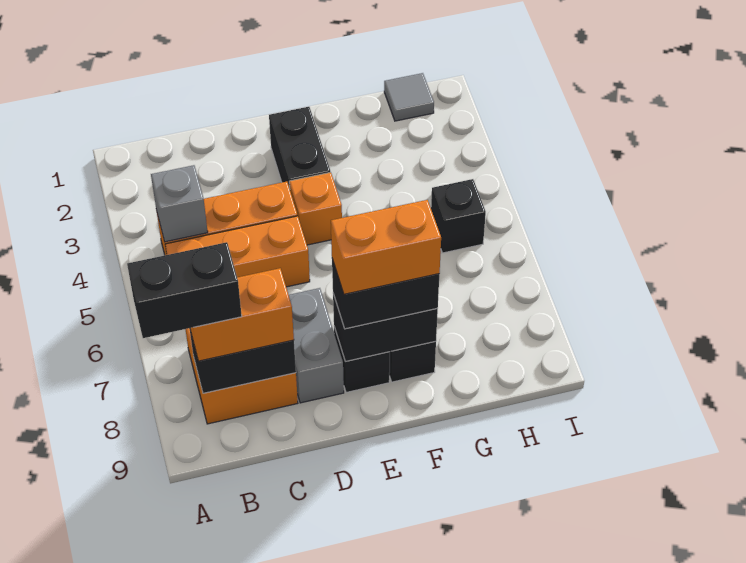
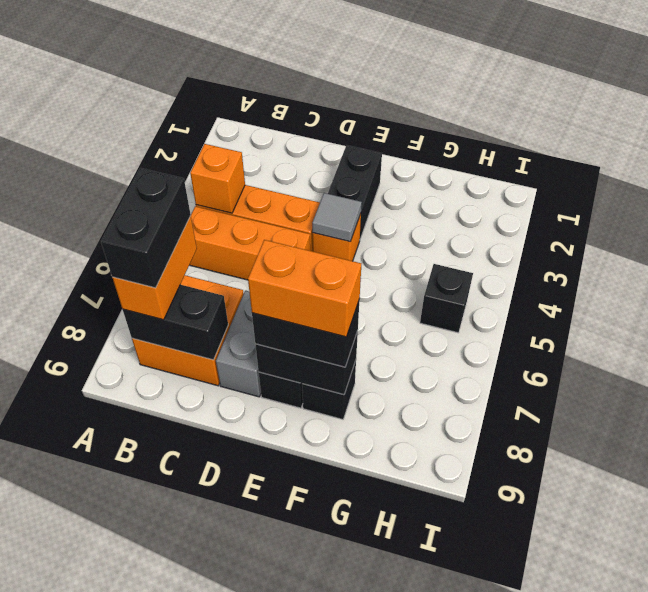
black 1x2 brick [127,242,242,338] -> black 1x2 brick turned to [101,168,191,288]
grey 1x1 brick [151,165,208,242] -> orange 1x1 brick [190,144,245,213]
orange 1x2 brick [190,268,294,361] -> orange 1x2 brick turned to [112,216,197,320]
grey 1x1 tile [384,73,434,121] -> grey 1x1 tile moved to [312,193,362,242]

